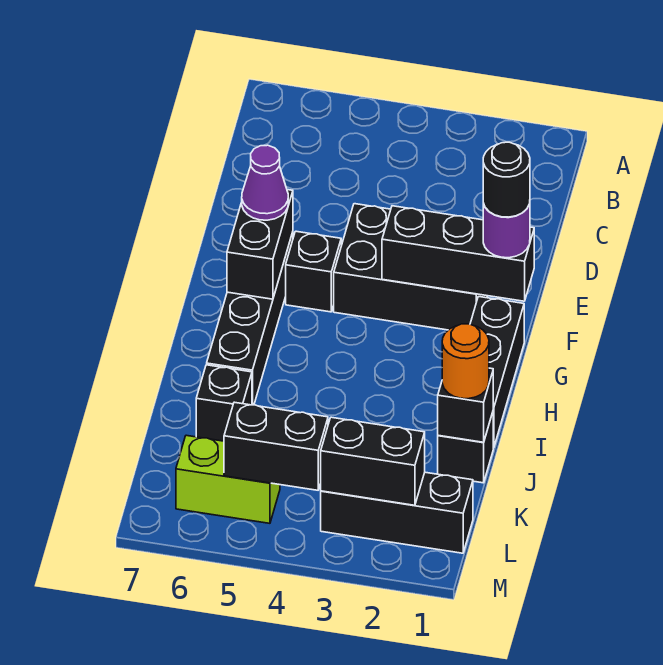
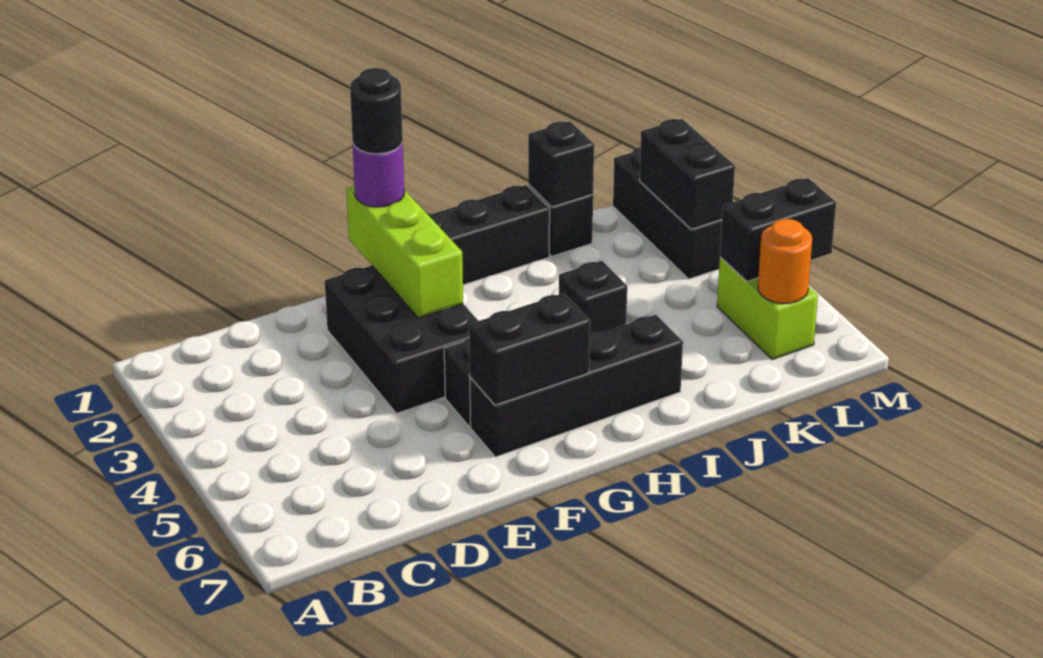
black 1x3 brick [382,206,534,301] -> lime 1x3 brick [346,186,463,318]
purple 1x1 cone [242,145,288,220] -> none
orange 1x1 round brick [442,324,489,399] -> orange 1x1 round brick moved to [758,219,812,303]
black 1x1 brick [196,365,252,441] -> black 1x1 brick moved to [559,261,627,334]
black 1x2 brick [224,402,328,490] -> black 1x2 brick turned to [720,178,836,281]

